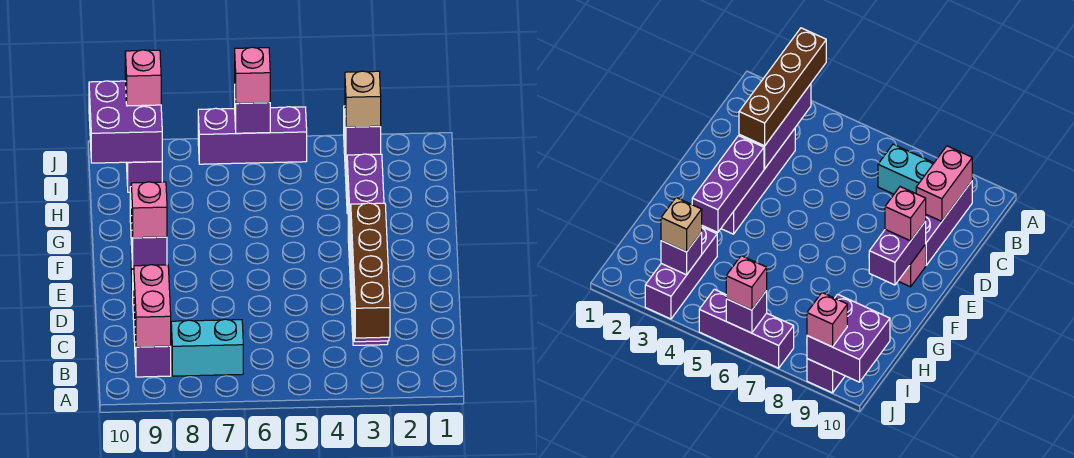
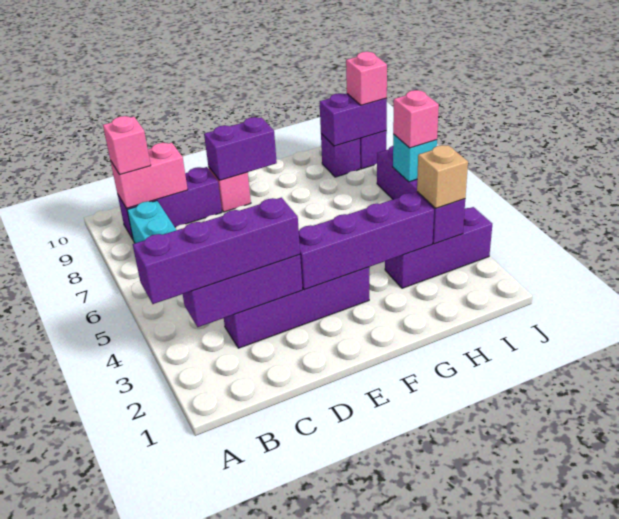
brown 1x4 brick [351,203,390,338] -> purple 1x4 brick [133,198,300,304]
purple 1x3 brick [347,154,384,257] -> purple 1x4 brick [299,192,434,290]
pink 1x1 brick [131,182,167,238] -> pink 1x1 brick moved to [103,116,151,175]
purple 2x2 brick [89,81,162,163] -> purple 1x2 brick [320,93,387,146]
purple 1x1 brick [235,99,270,133] -> cyan 1x1 brick [393,134,437,182]

